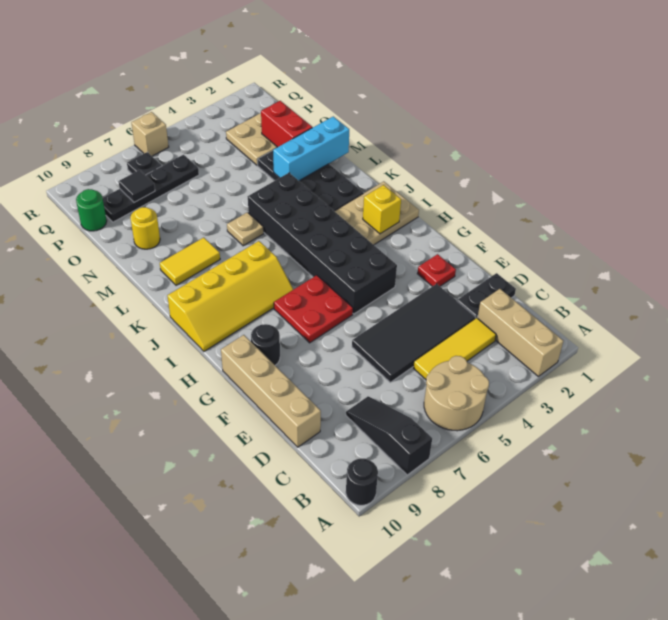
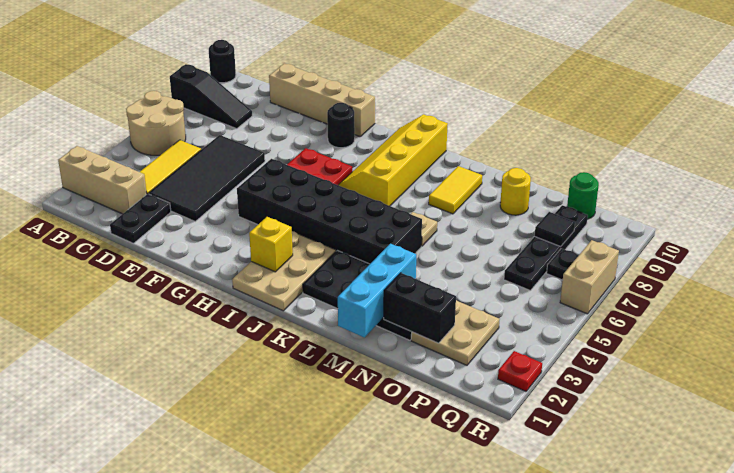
red 1x1 plate [417,254,456,286] -> red 1x1 plate moved to [498,351,542,391]
red 1x2 brick [261,101,312,147] -> black 1x2 brick [384,273,456,343]
tan 1x1 brick [131,112,169,156] -> tan 1x2 brick [560,240,619,314]

